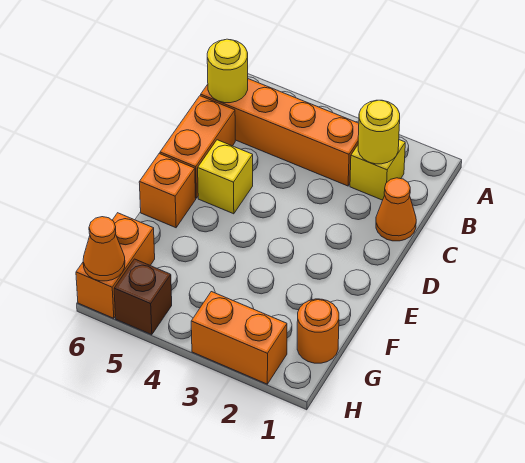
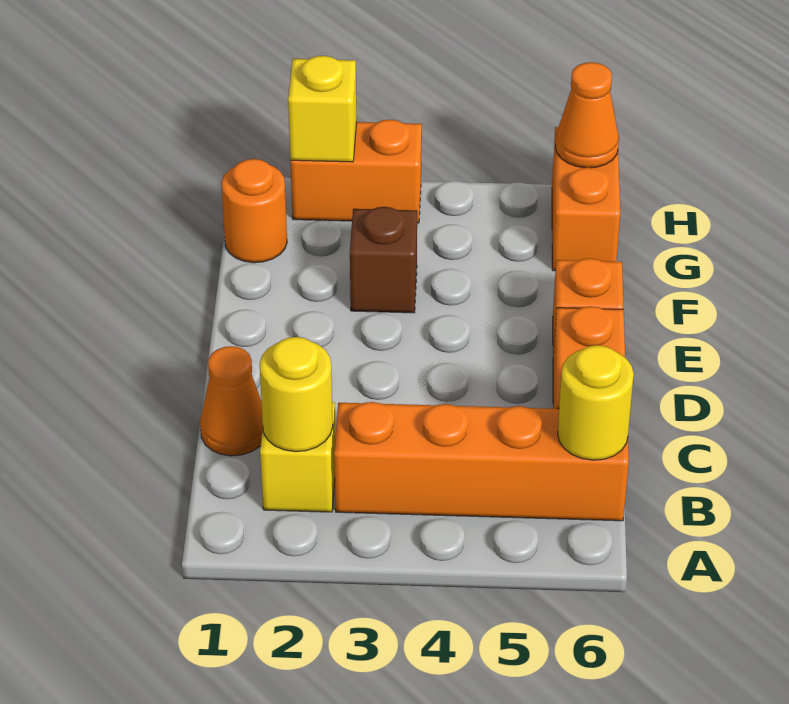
yellow 1x1 brick [198,140,253,214] -> yellow 1x1 brick moved to [288,56,357,162]
brown 1x1 brick [114,259,172,335] -> brown 1x1 brick moved to [350,207,417,313]

